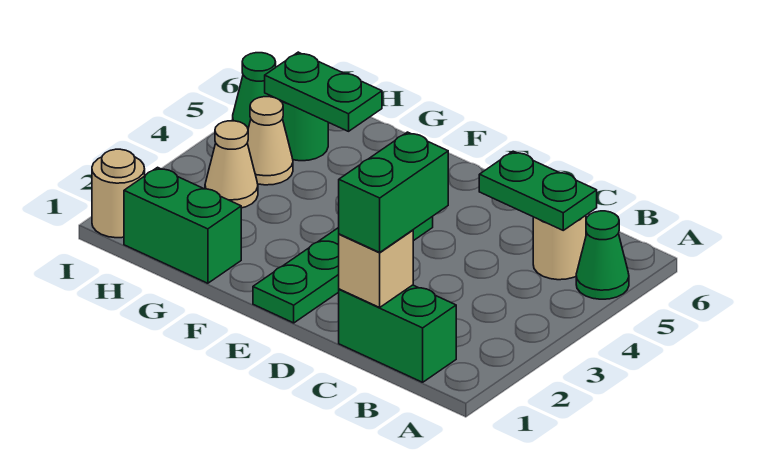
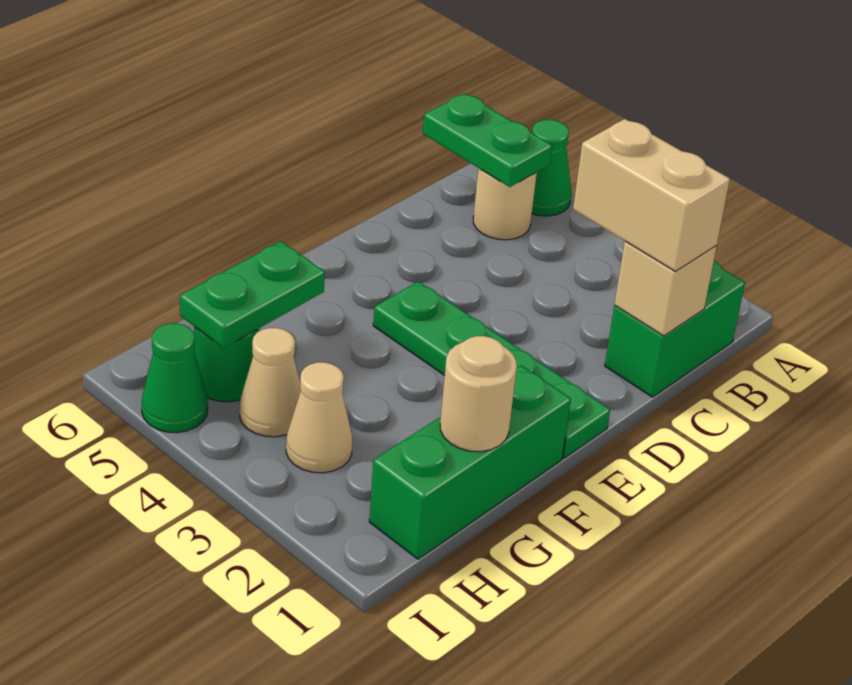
green 1x2 plate [479,151,597,230] -> green 1x2 plate turned to [423,93,552,187]
green 1x2 brick [339,132,448,252] -> tan 1x2 brick [573,119,730,272]
green 1x2 brick [124,167,241,283] -> green 1x3 brick [369,365,571,559]
tan 1x1 round brick [92,149,145,238] -> tan 1x1 round brick moved to [440,336,517,452]

